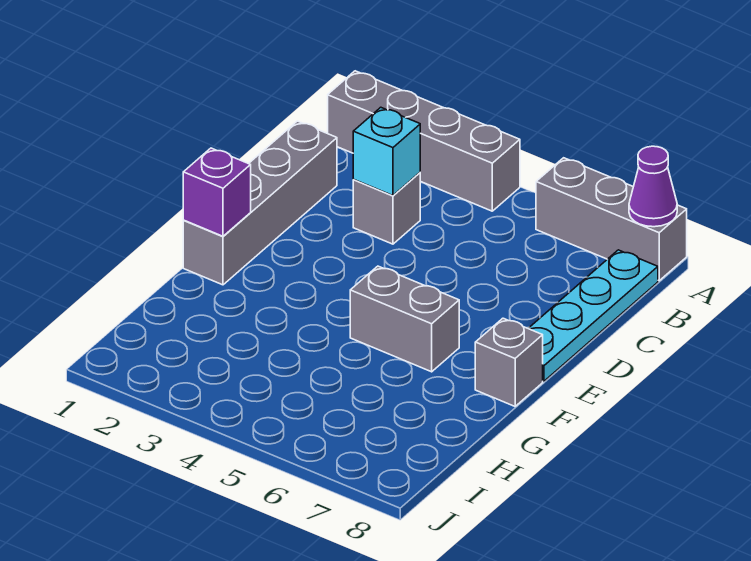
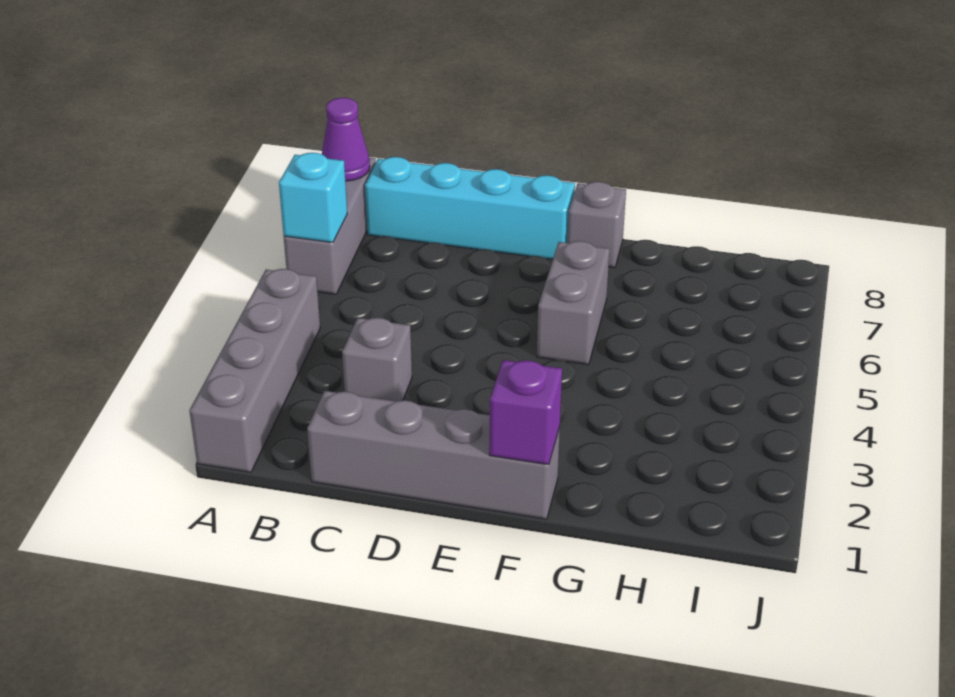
cyan 1x4 plate [528,250,658,381] -> cyan 1x4 brick [365,157,575,259]
cyan 1x1 brick [353,107,420,196] -> cyan 1x1 brick moved to [279,153,347,243]

